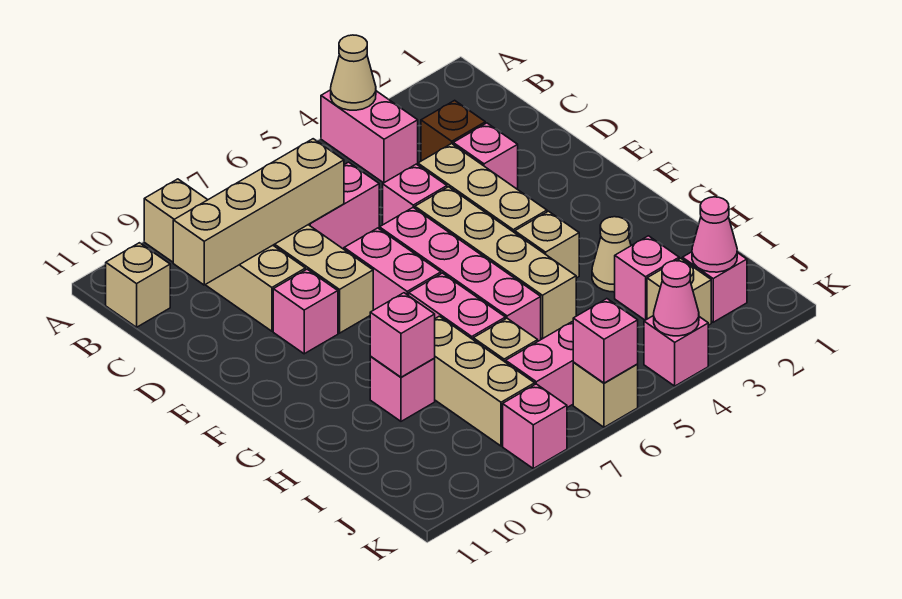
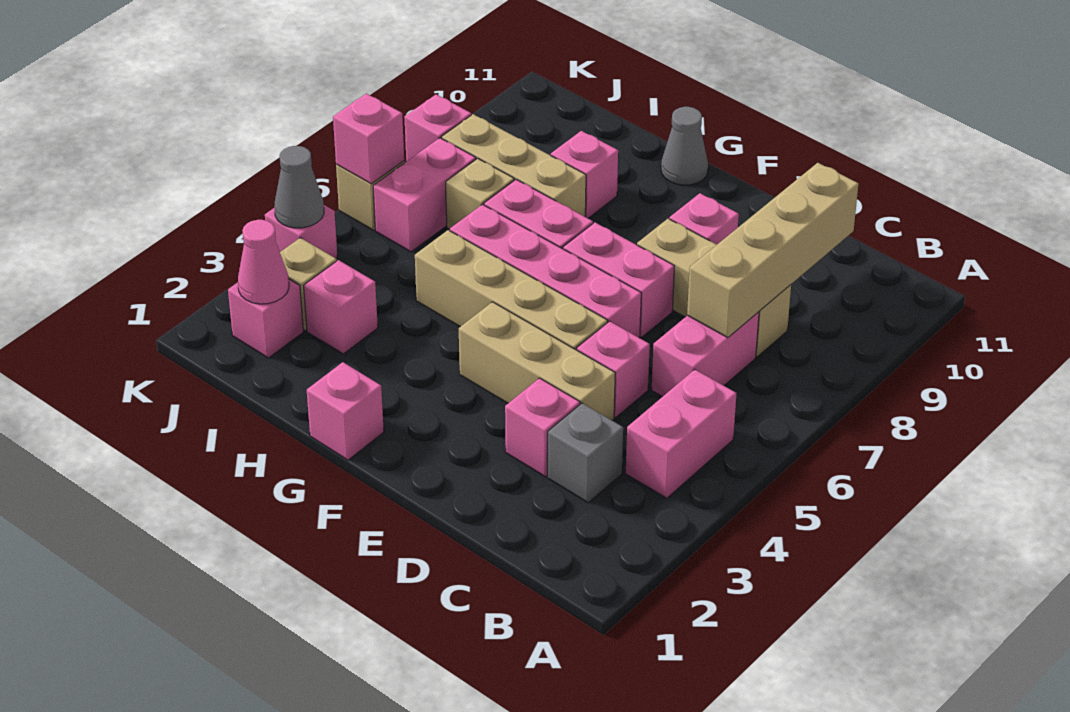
pink 1x2 brick [321,90,418,183] -> pink 1x2 brick turned to [626,370,737,498]
tan 1x1 cone [331,35,376,110] -> none
tan 1x4 brick [144,179,306,331] -> none
tan 1x1 brick [106,243,170,327] -> none
brown 1x1 brick [421,100,485,161] -> grey 1x1 brick [548,403,623,503]
tan 1x1 brick [515,211,579,278] -> none
none -> grey 1x1 cone [661,107,708,185]
tan 1x1 cone [592,217,631,292] -> none
pink 1x1 brick [370,293,435,377] -> pink 1x1 brick moved to [307,362,384,460]
pink 1x1 cone [654,261,699,336] -> grey 1x1 cone [274,146,324,228]

